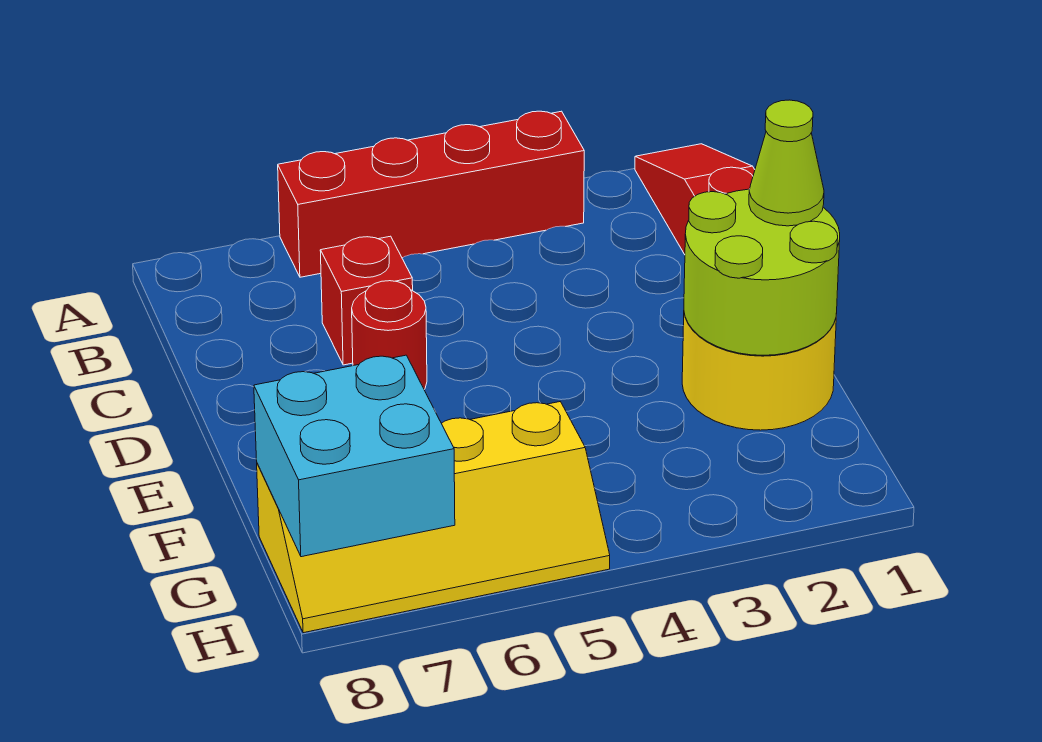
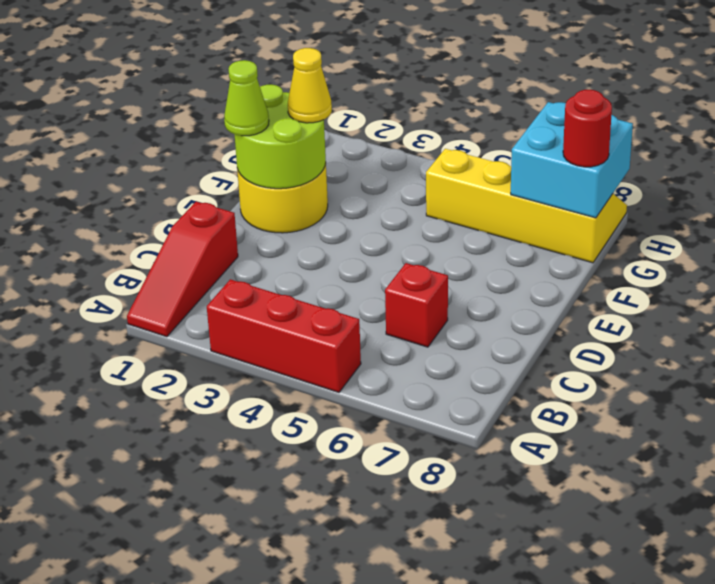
red 1x4 brick [278,111,584,277] -> red 1x3 brick [207,279,361,392]
red 1x1 round brick [352,281,427,389] -> red 1x1 round brick moved to [563,90,612,167]
none -> yellow 1x1 cone [288,48,332,123]

